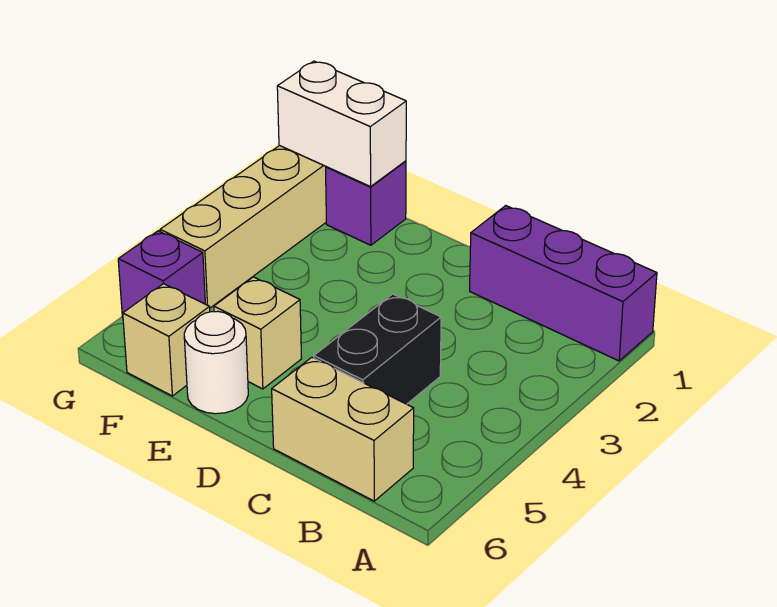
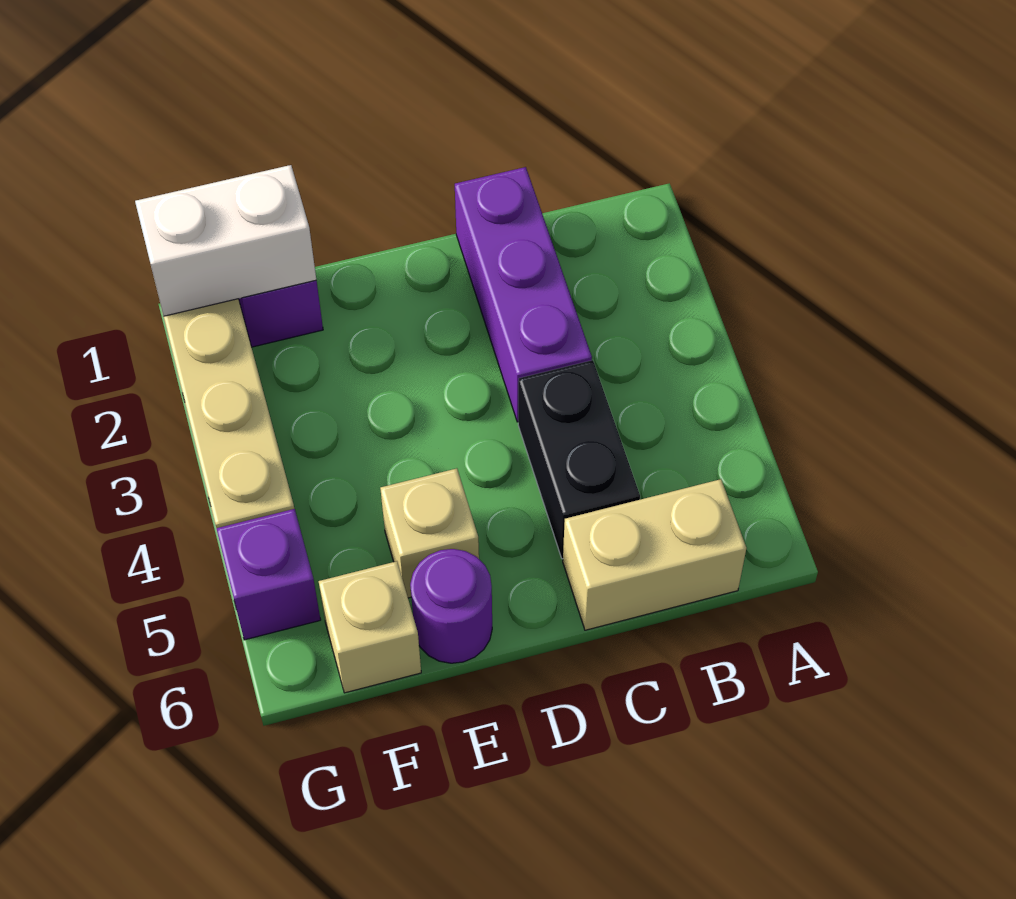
purple 1x3 brick [470,206,657,361] -> purple 1x3 brick turned to [455,167,592,422]
white 1x1 round brick [184,311,248,414] -> purple 1x1 round brick [410,549,492,663]

